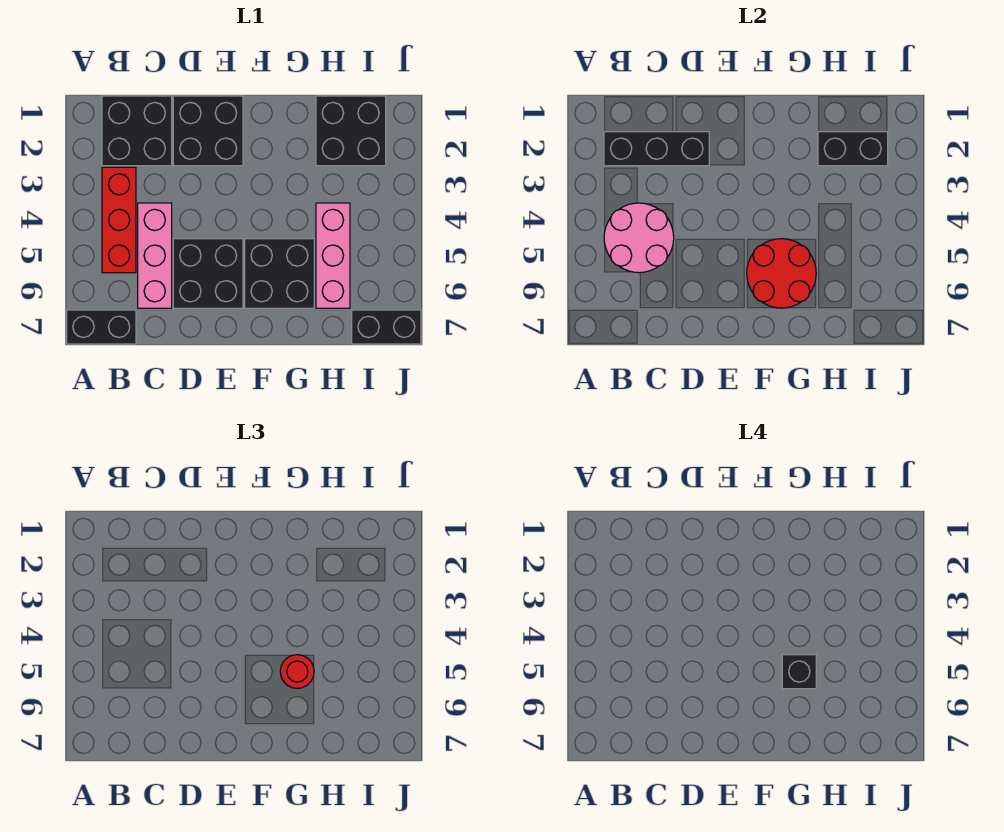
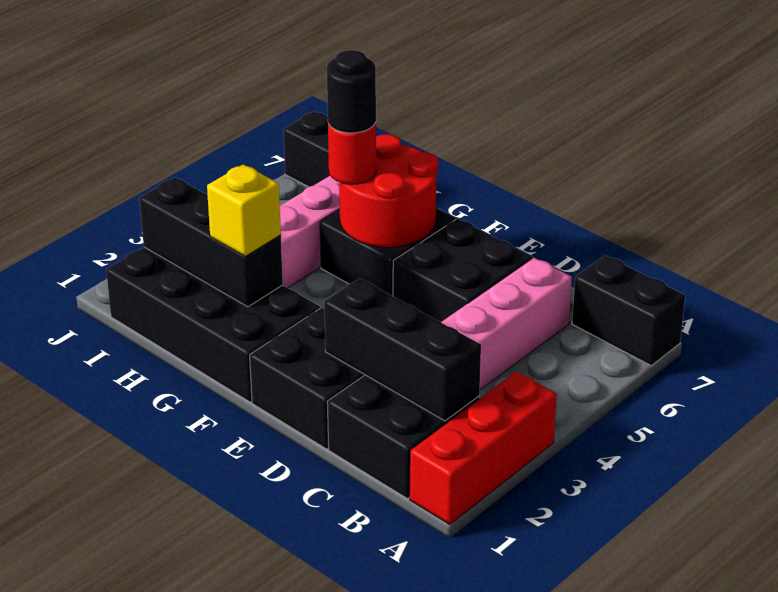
red 1x3 brick [102,167,136,273] -> red 1x3 brick moved to [410,372,557,524]
pink 2x2 round brick [604,203,674,273] -> none
none -> yellow 1x1 brick [207,165,281,256]
black 1x1 brick [782,655,816,689] -> black 1x1 round brick [327,50,376,133]
black 2x2 brick [316,96,386,166] -> black 2x4 brick [106,247,320,402]
black 1x2 brick [818,132,888,166] -> black 1x3 brick [139,178,283,307]

